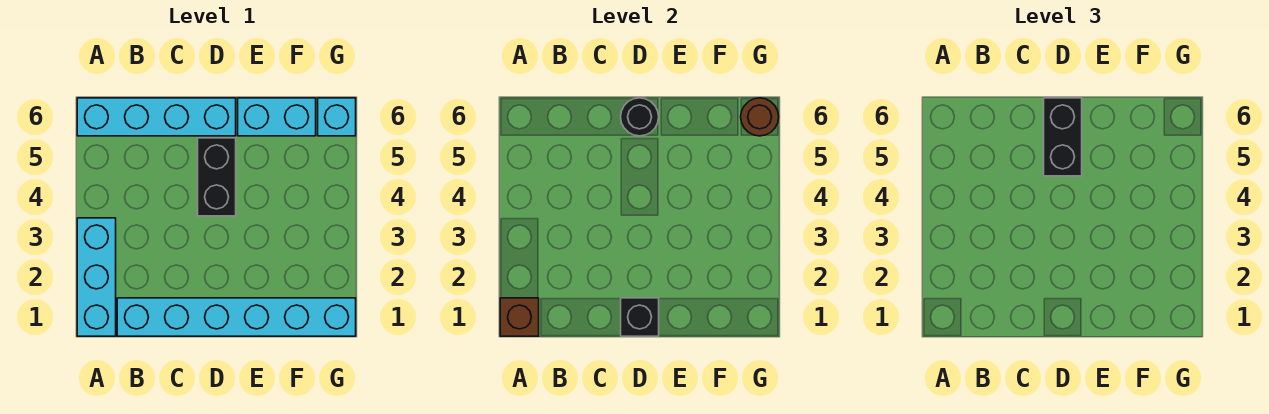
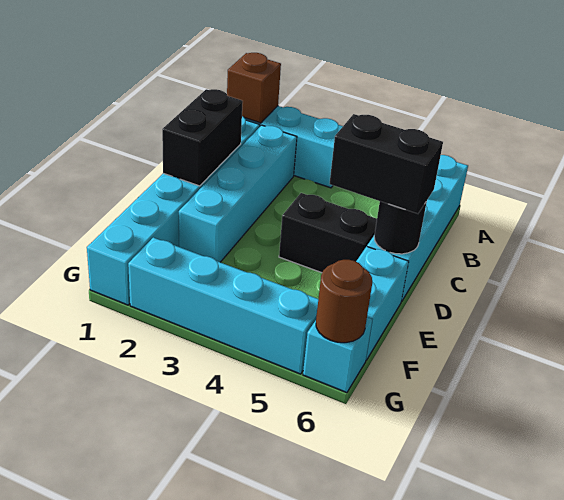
none -> cyan 1x4 brick [179,125,297,262]
black 1x1 brick [621,298,659,336] -> black 1x2 brick [162,89,243,186]
none -> cyan 1x4 brick [128,238,318,374]

